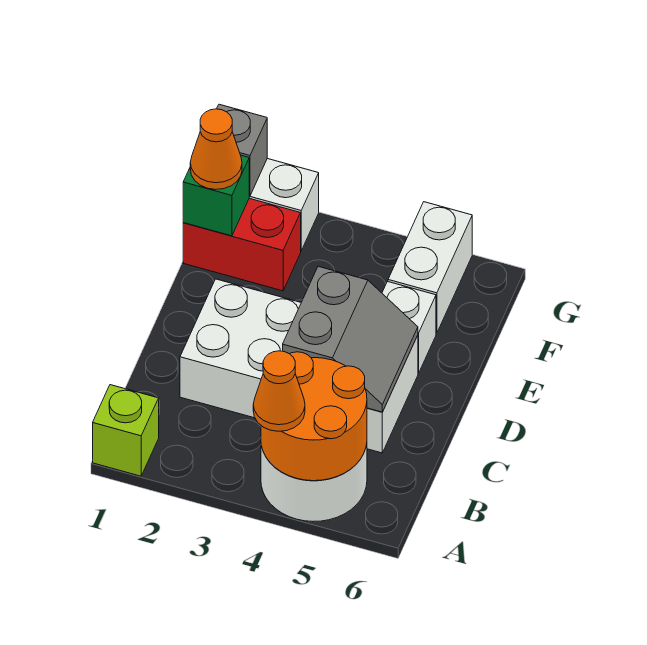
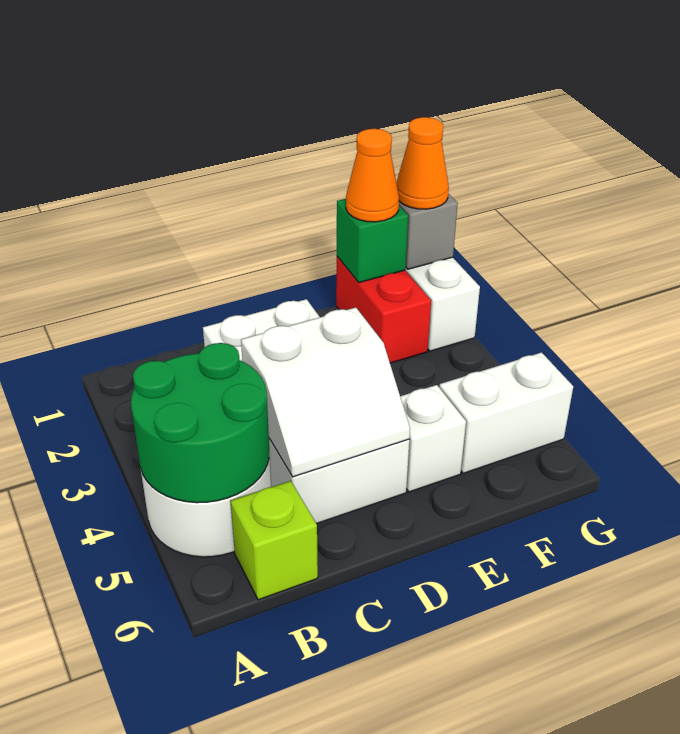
lime 1x1 brick [93,385,159,476] -> lime 1x1 brick moved to [230,481,318,600]
orange 2x2 round brick [261,352,367,481] -> green 2x2 round brick [131,343,269,503]
orange 1x1 cone [253,351,305,431] -> orange 1x1 cone moved to [396,117,449,209]
grey 2x2 slope [283,266,418,412] -> white 2x2 slope [241,307,410,477]

